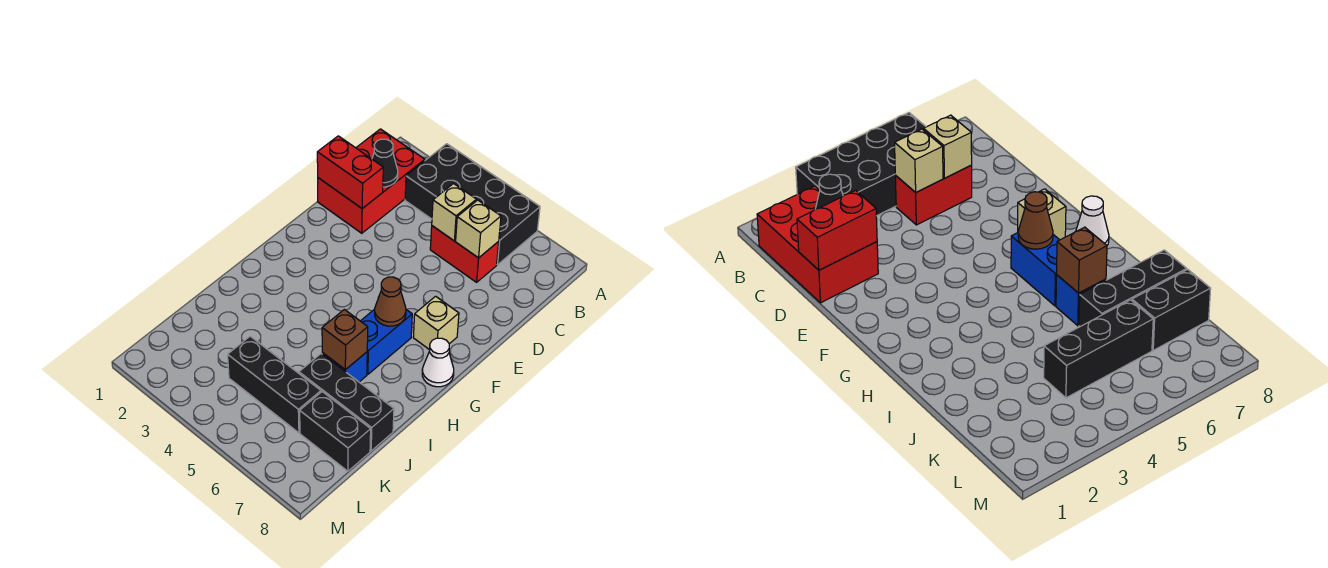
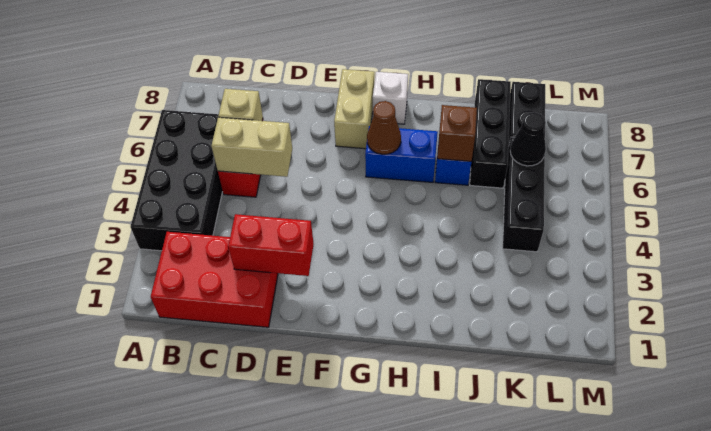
black 1x1 cone [372,139,398,187] -> black 1x1 cone moved to [510,112,546,166]
tan 1x1 brick [432,184,476,241] -> tan 1x2 brick [211,117,292,177]
red 1x2 brick [317,136,383,208] -> red 1x2 brick turned to [228,214,314,276]
tan 1x1 brick [413,296,459,350] -> tan 1x2 brick [334,69,374,149]
white 1x1 cone [422,338,454,387] -> white 1x1 brick [373,72,408,124]

